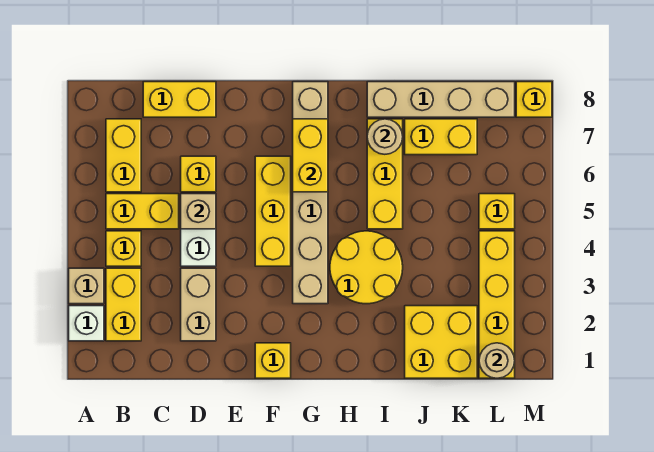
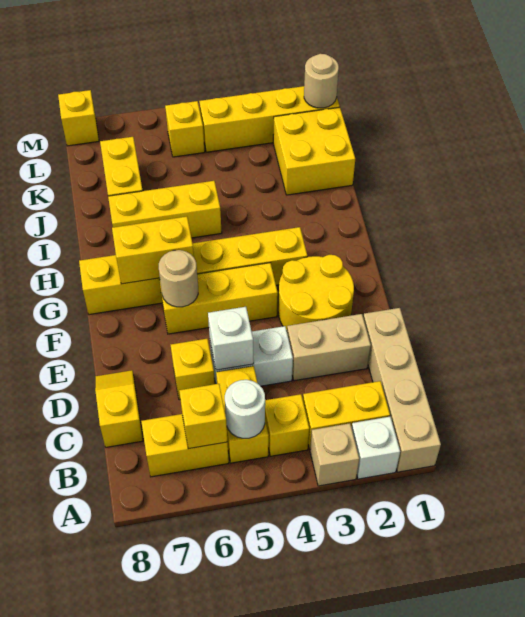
none -> white 1x1 round brick [225,380,265,438]
yellow 1x2 brick [143,82,216,117] -> yellow 1x2 slope [95,370,143,447]
tan 1x1 brick [181,194,216,229] -> white 1x1 brick [208,307,254,370]
yellow 1x1 brick [255,343,291,378] -> yellow 1x1 brick moved to [179,384,227,449]
tan 1x6 brick [293,82,328,304] -> yellow 1x6 brick [79,227,307,314]
yellow 2x2 round brick [330,231,403,304] -> yellow 2x2 round brick moved to [278,255,354,330]
tan 1x1 round brick [367,119,403,154] -> tan 1x1 round brick moved to [159,250,198,307]
tan 1x4 brick [367,82,515,117] -> tan 1x4 brick moved to [363,308,441,472]

